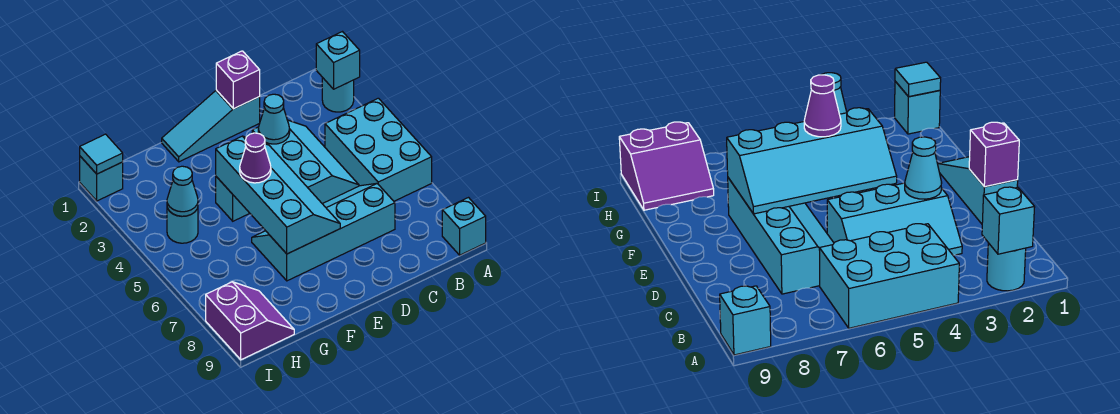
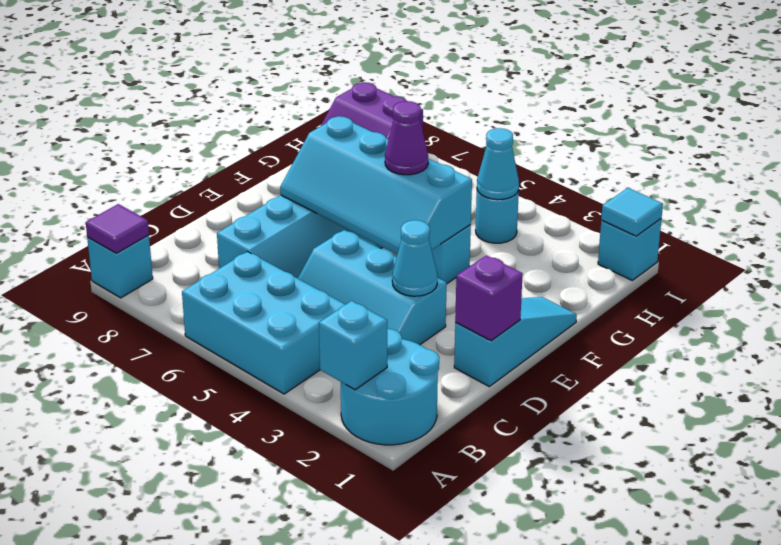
cyan 1x1 round brick [322,77,354,112] -> cyan 2x2 round brick [341,329,439,445]
none -> purple 1x1 tile [86,204,149,253]

